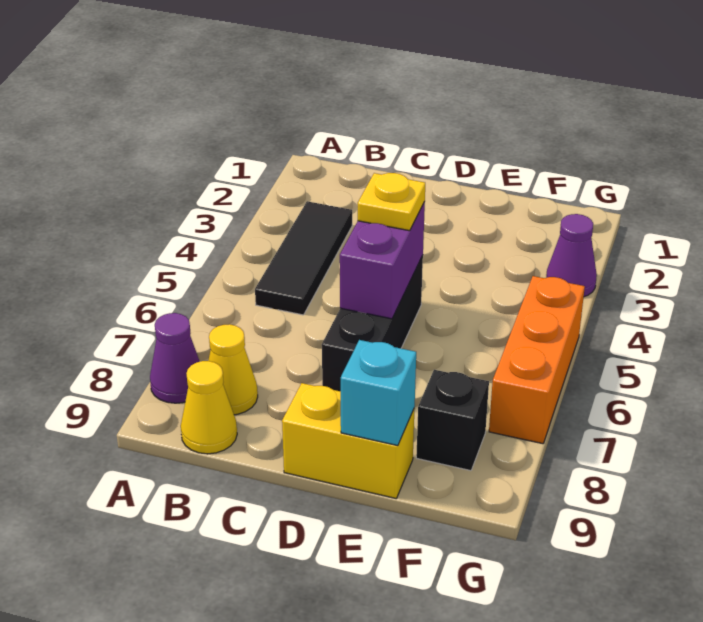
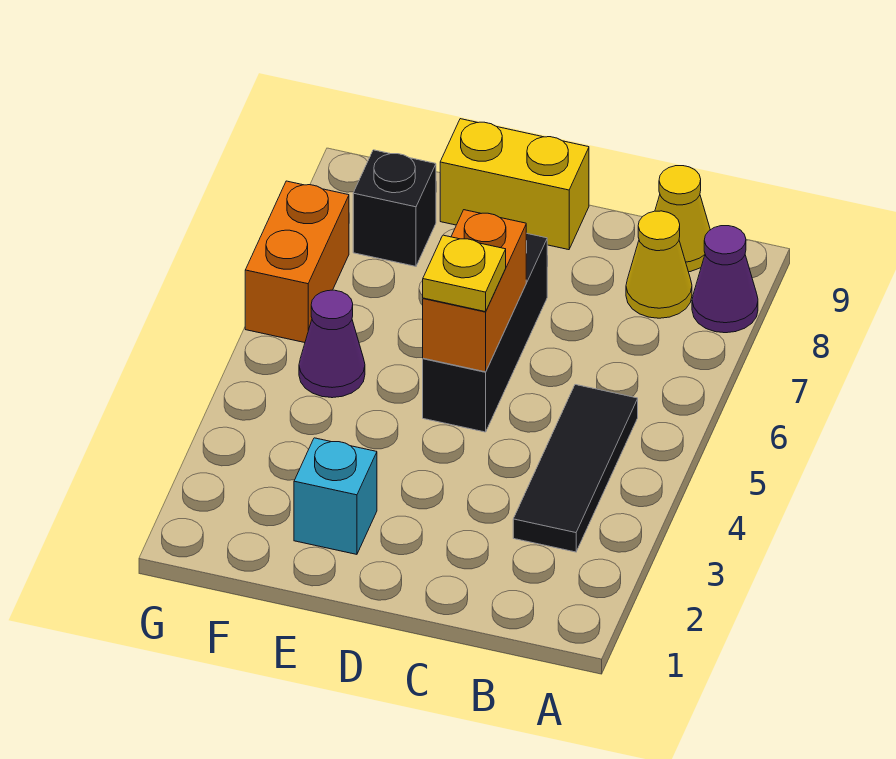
purple 1x2 brick [340,202,425,319] -> orange 1x2 brick [423,210,526,372]
cyan 1x1 brick [341,340,416,446] -> cyan 1x1 brick moved to [294,438,377,554]
purple 1x1 cone [546,214,597,297] -> purple 1x1 cone moved to [299,290,365,398]
orange 1x3 brick [489,276,585,444] -> orange 1x2 brick [245,181,349,343]

